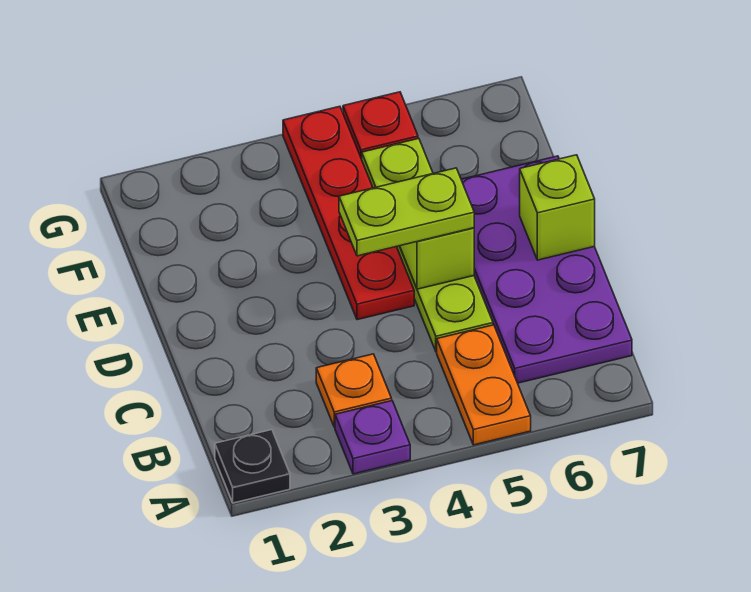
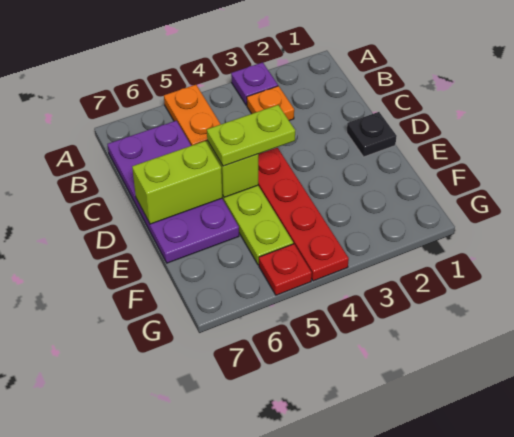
black 1x1 plate [215,430,290,503] -> black 1x1 plate moved to [347,112,397,157]
lime 1x1 brick [520,155,595,260] -> lime 1x2 brick [132,141,222,224]

